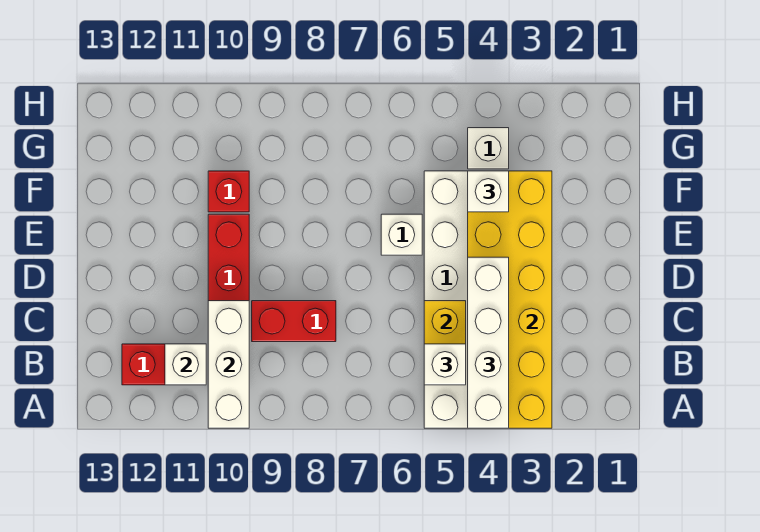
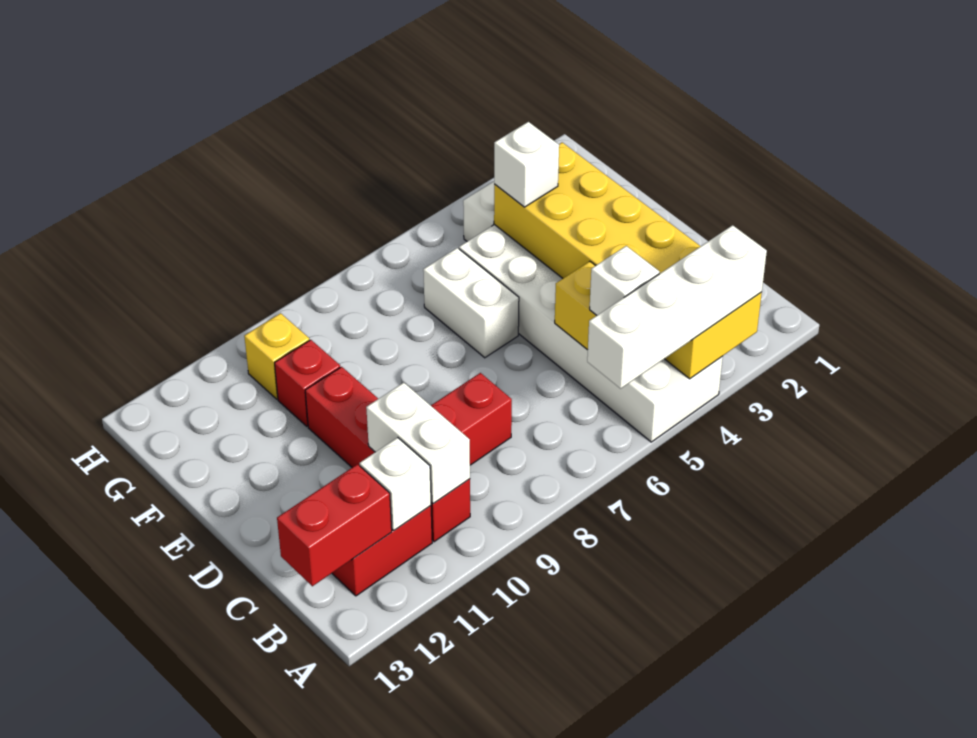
white 1x4 brick [468,257,509,428] -> white 1x4 brick turned to [587,225,767,389]
white 1x3 brick [208,301,249,428] -> white 1x2 brick [366,383,470,504]
none -> red 1x2 brick [277,464,392,586]
white 1x1 brick [381,214,422,255] -> white 1x2 brick [423,248,519,358]
none -> yellow 1x1 brick [244,313,309,399]

